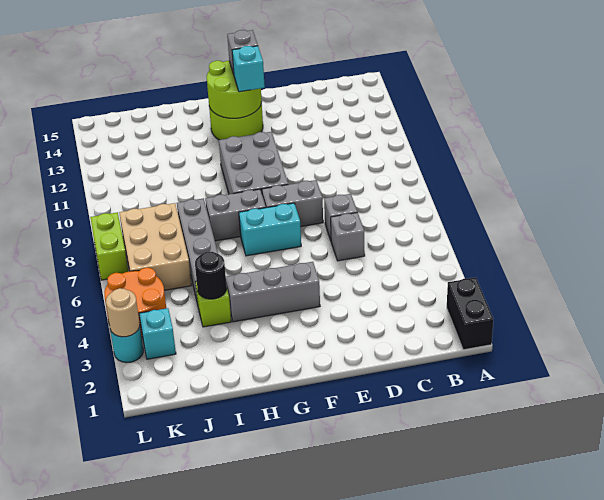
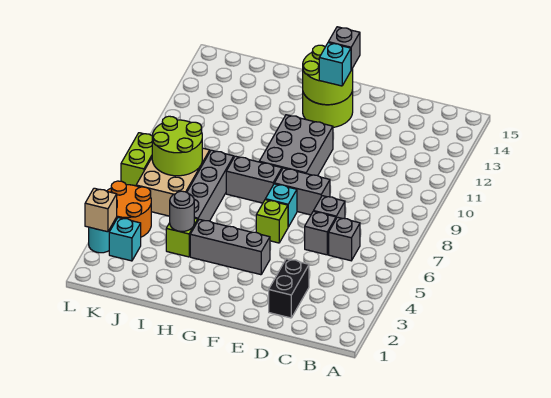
black 1x2 brick [447,277,493,350] -> black 1x2 brick moved to [269,259,309,318]
none -> grey 1x1 brick [329,217,360,261]
none -> lime 1x1 brick [256,200,288,243]
cyan 1x2 brick [239,203,301,256] -> cyan 1x1 brick [265,184,297,227]
black 1x1 round brick [195,252,227,299] -> grey 1x1 round brick [170,191,194,231]
none -> lime 2x2 round brick [152,116,202,176]
tan 1x1 round brick [106,288,140,337] -> tan 1x1 brick [85,188,117,232]

